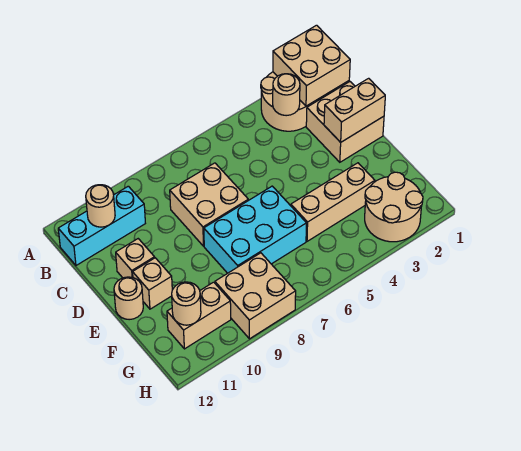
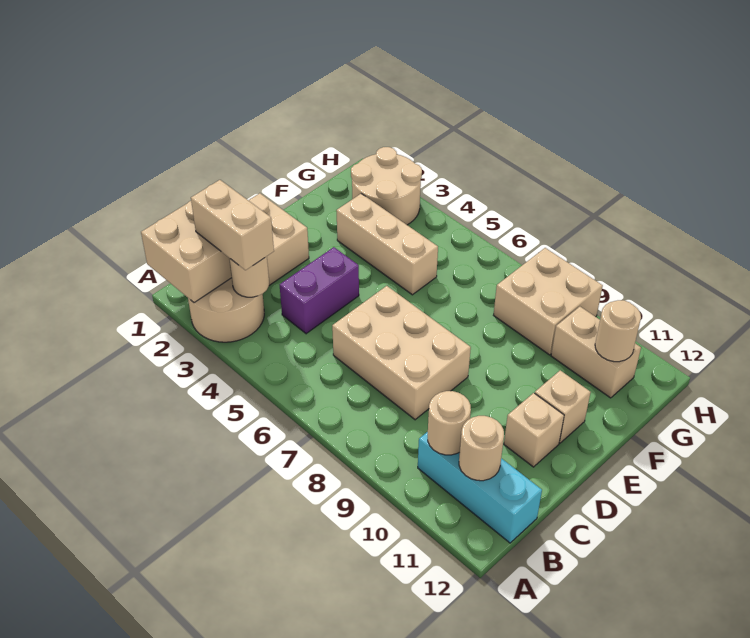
none -> purple 1x2 brick [280,247,359,334]
tan 2x2 brick [170,163,248,246] -> tan 2x3 brick [332,286,471,420]
tan 1x2 brick [324,78,385,142] -> tan 1x2 brick moved to [191,180,274,270]
cyan 2x3 brick [204,186,306,273] -> none
tan 1x1 round brick [114,277,143,320] -> tan 1x1 round brick moved to [428,391,471,455]

